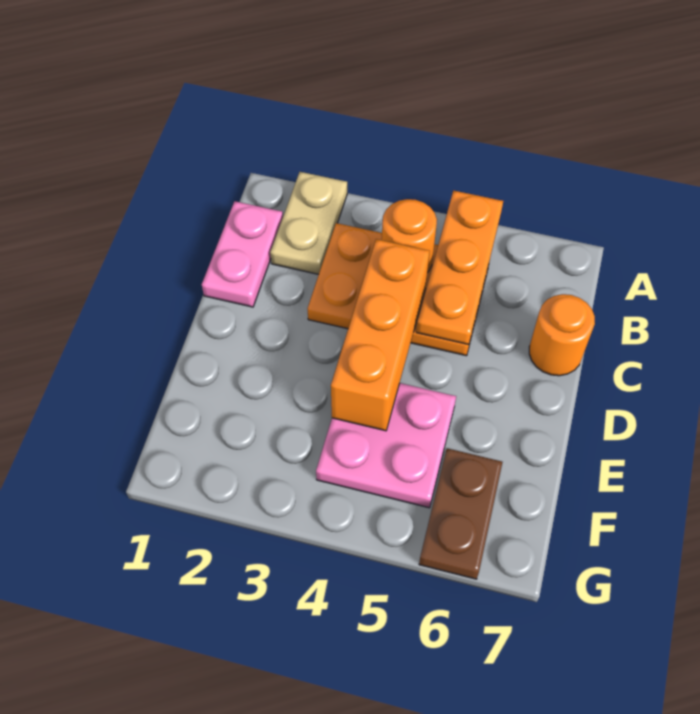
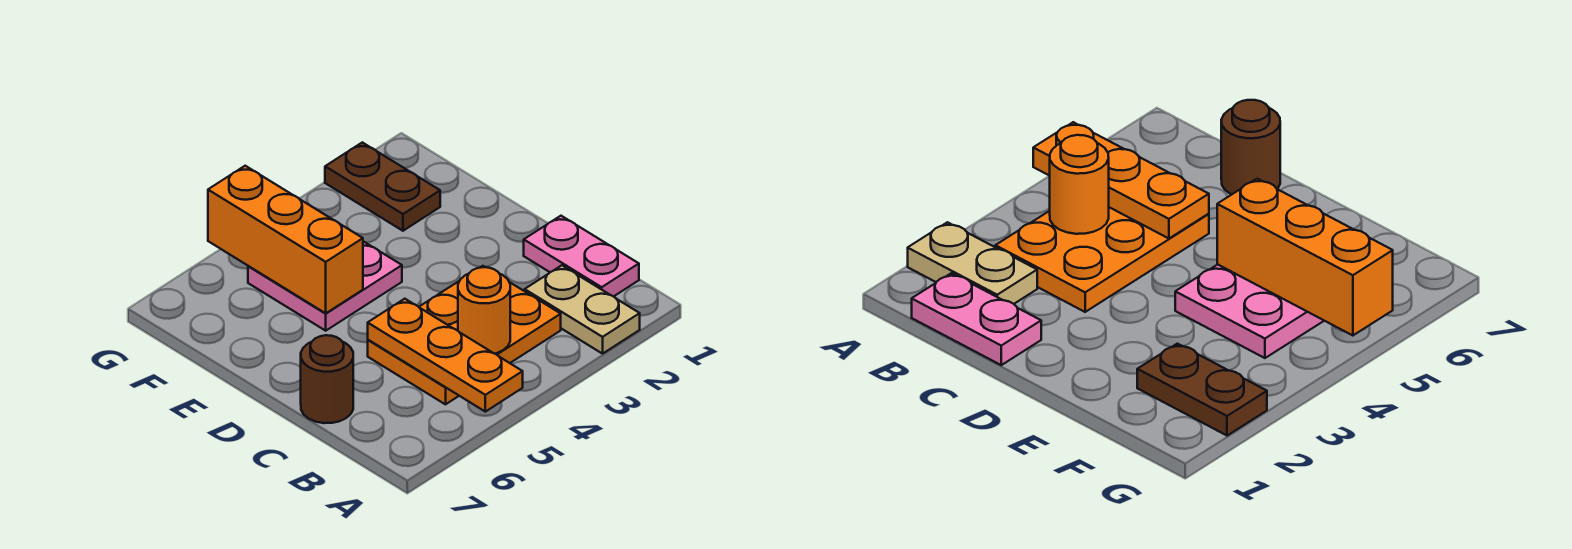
orange 1x3 brick [331,239,430,431] -> orange 1x3 brick moved to [208,166,363,313]
orange 1x1 round brick [529,294,595,376] -> brown 1x1 round brick [301,335,353,423]
brown 1x2 plate [419,448,503,579] -> brown 1x2 plate moved to [325,142,440,231]

